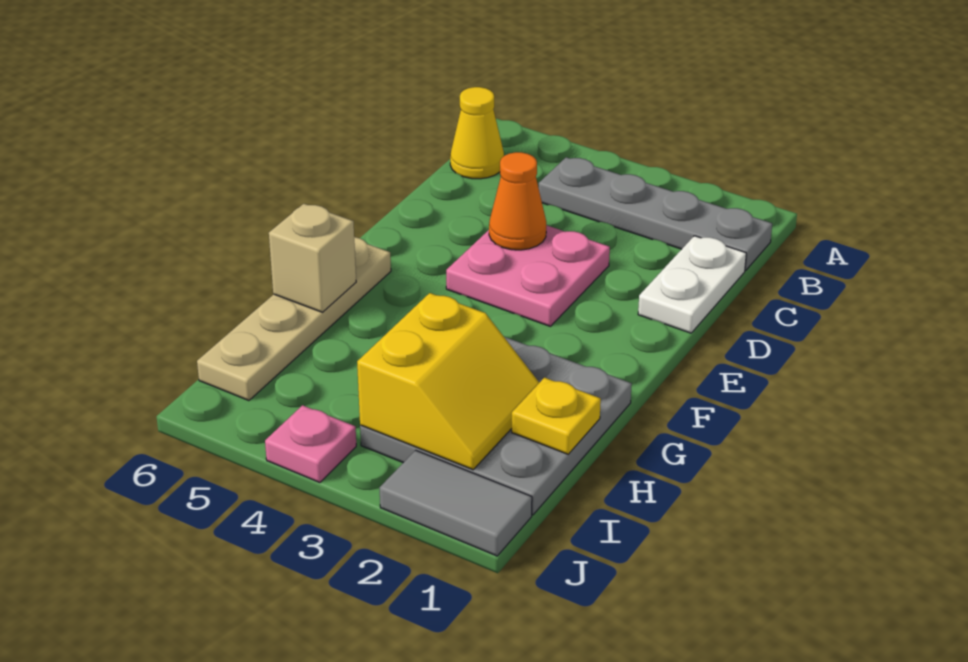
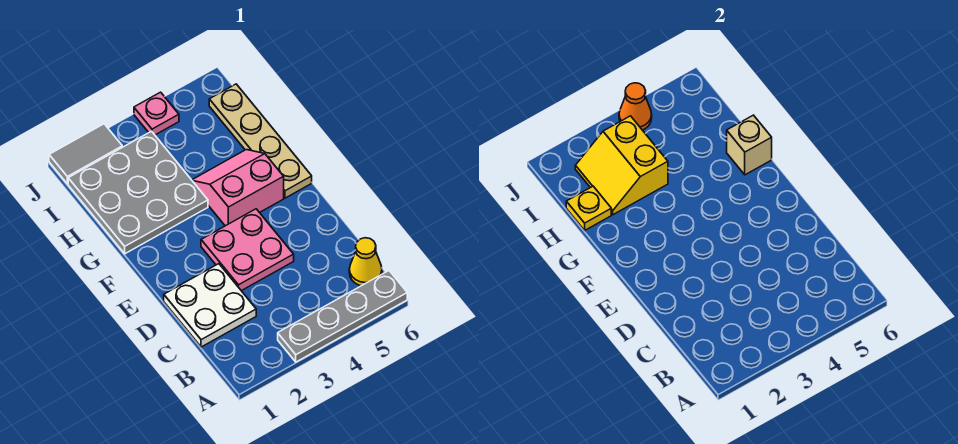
grey 1x4 plate [539,157,772,270] -> grey 1x4 plate moved to [278,271,407,362]
white 1x2 plate [638,236,746,333] -> white 2x2 plate [164,264,256,347]
orange 1x1 cone [489,152,546,250] -> orange 1x1 cone moved to [619,83,652,130]
none -> pink 2x2 slope [192,150,284,226]

